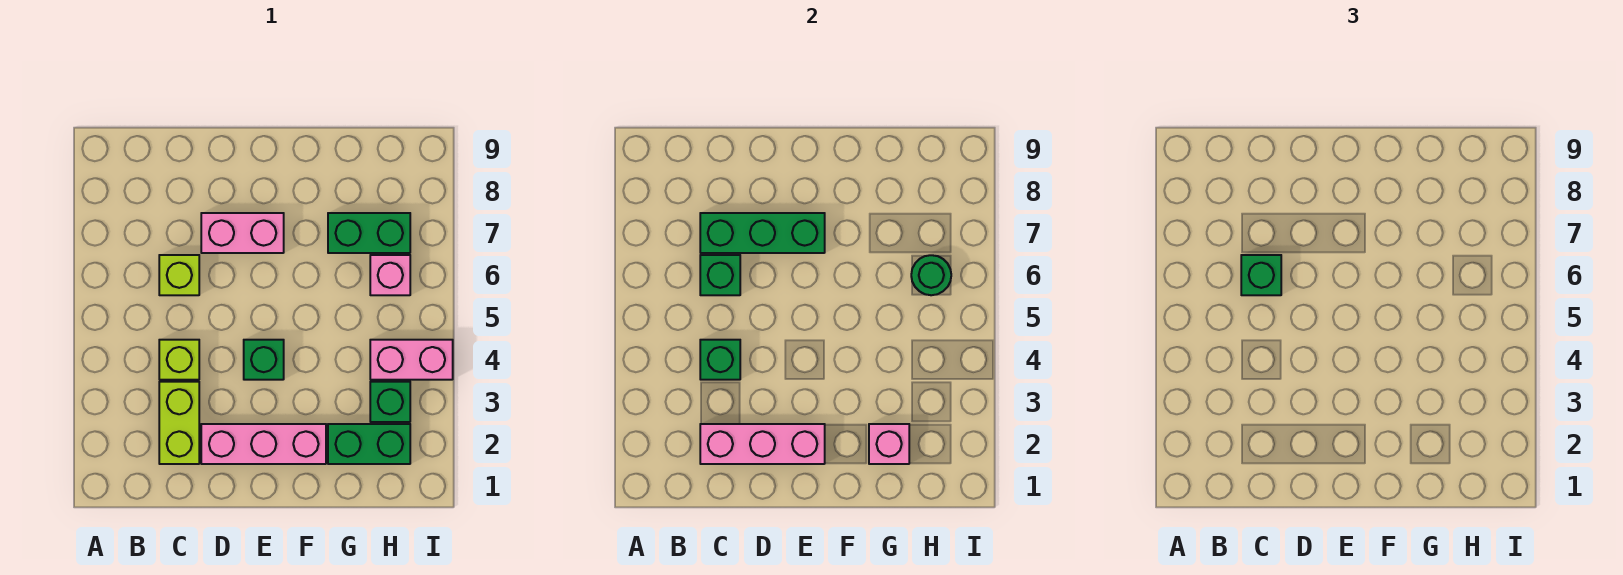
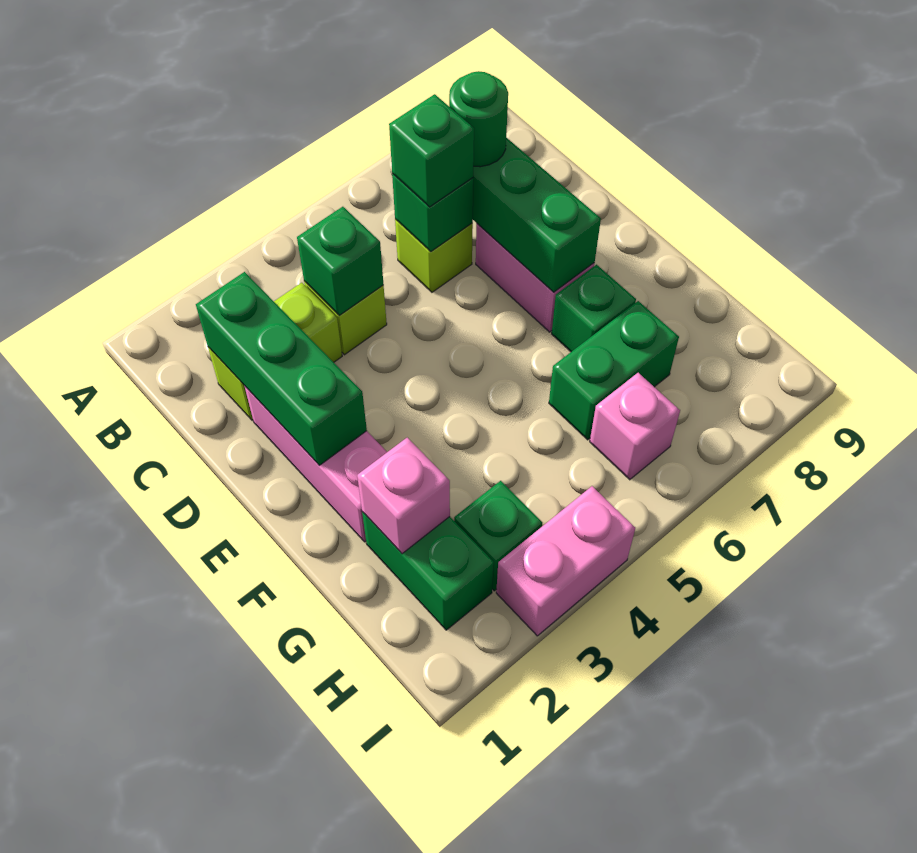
pink 1x3 brick [700,424,825,464] -> green 1x3 brick [196,272,367,465]
green 1x1 brick [244,340,284,380] -> green 1x1 brick moved to [552,265,636,352]
green 1x2 brick [328,213,410,253] -> green 1x2 brick turned to [549,301,679,440]
pink 1x2 brick [370,340,453,380] -> pink 1x2 brick turned to [496,486,635,636]
green 1x1 round brick [911,255,951,295] -> green 1x1 round brick moved to [449,71,508,167]

